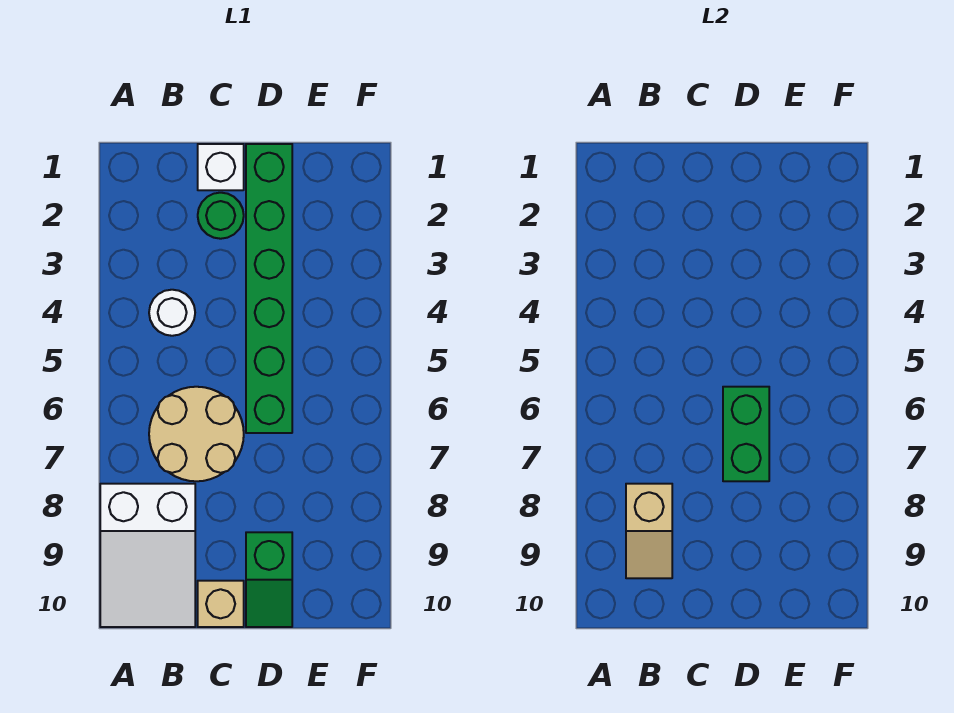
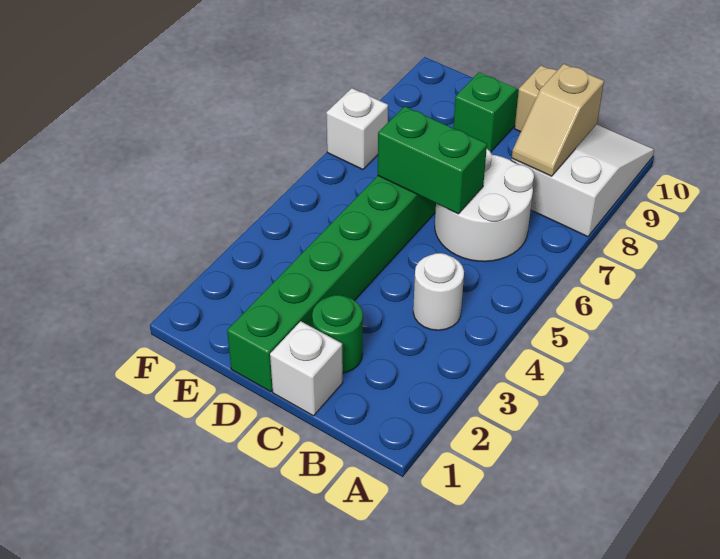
tan 2x2 round brick [149,387,244,481] -> white 2x2 round brick [435,149,534,262]
tan 1x2 slope [626,484,672,578] -> tan 1x2 slope turned to [512,64,604,176]
green 1x2 brick [723,387,769,481] -> green 1x2 brick turned to [378,106,487,214]
none -> white 1x1 brick [326,88,388,170]

